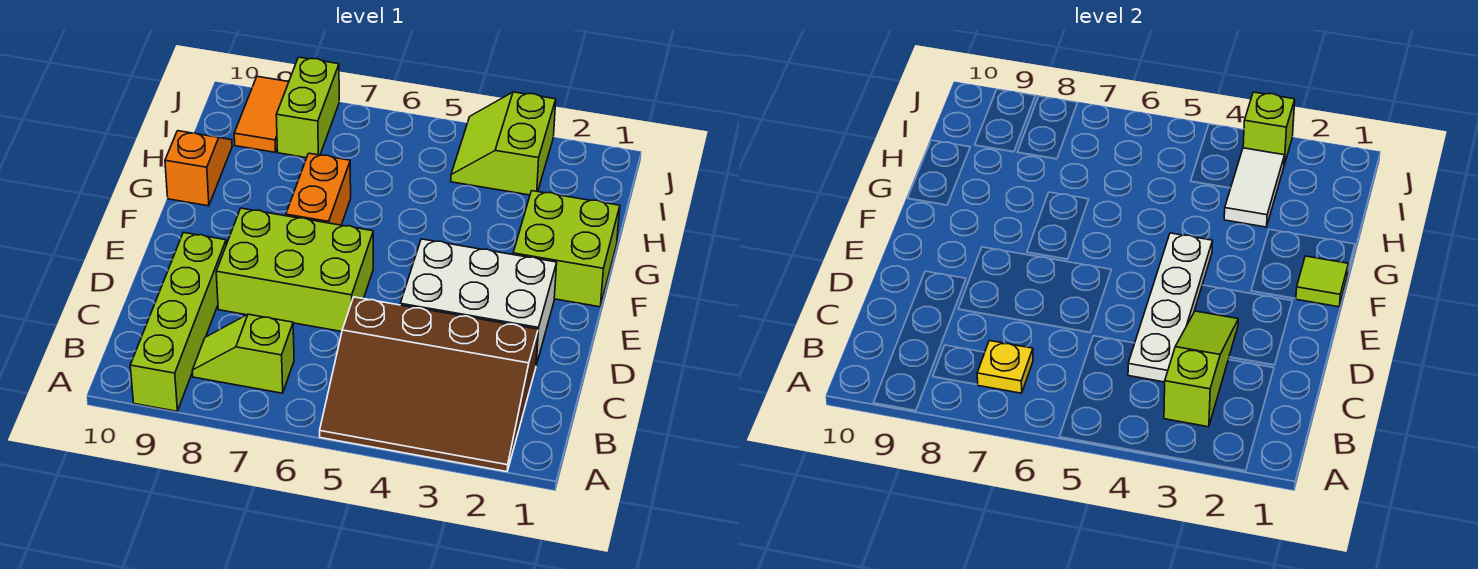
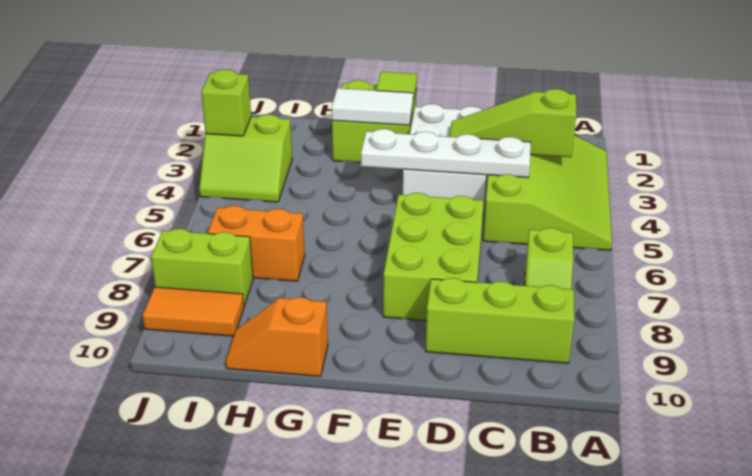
brown 3x4 slope [320,297,538,472] -> lime 3x4 slope [483,135,612,250]
lime 1x4 brick [130,232,226,411] -> lime 1x3 brick [426,278,574,363]
yellow 1x1 plate [977,341,1033,393] -> none
orange 1x2 brick [286,153,351,225] -> orange 1x2 brick moved to [208,206,305,281]
white 1x2 tile [1224,148,1285,227] -> white 1x2 tile moved to [332,88,413,125]

